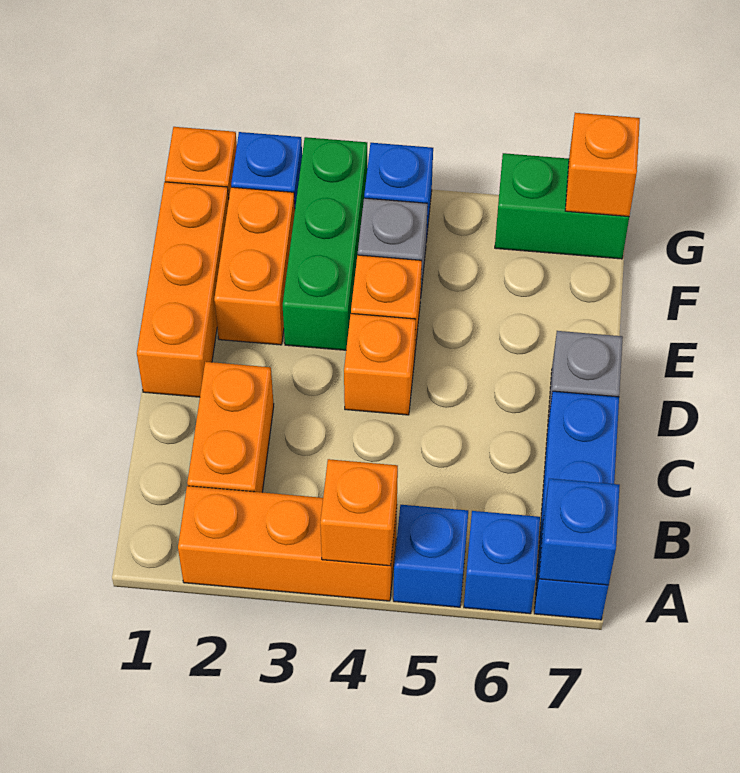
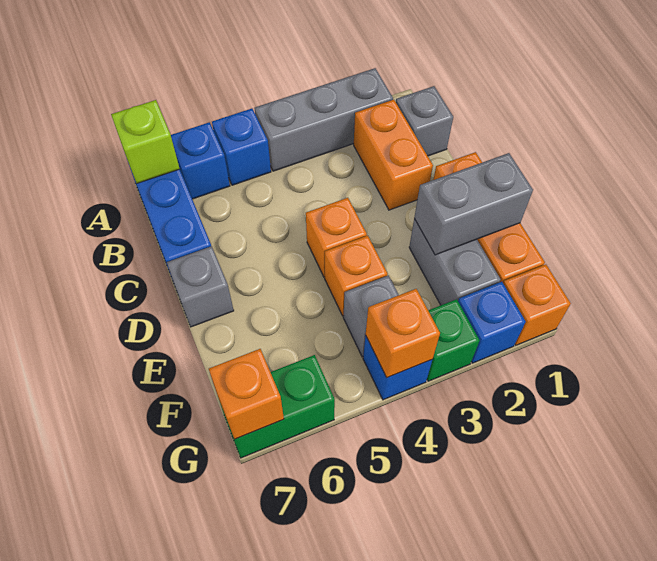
orange 1x3 brick [178,486,397,601] -> grey 1x3 brick [255,68,393,171]
orange 1x1 brick [320,459,398,566] -> orange 1x1 brick moved to [366,289,440,378]
blue 1x1 brick [539,478,620,585] -> lime 1x1 brick [111,100,180,184]
none -> grey 1x1 brick [396,86,453,156]
none -> grey 1x2 brick [414,153,533,255]
orange 1x2 brick [214,187,295,345] -> grey 1x2 brick [409,219,501,305]
green 1x3 brick [283,137,367,350] -> green 1x1 brick [427,299,480,381]

